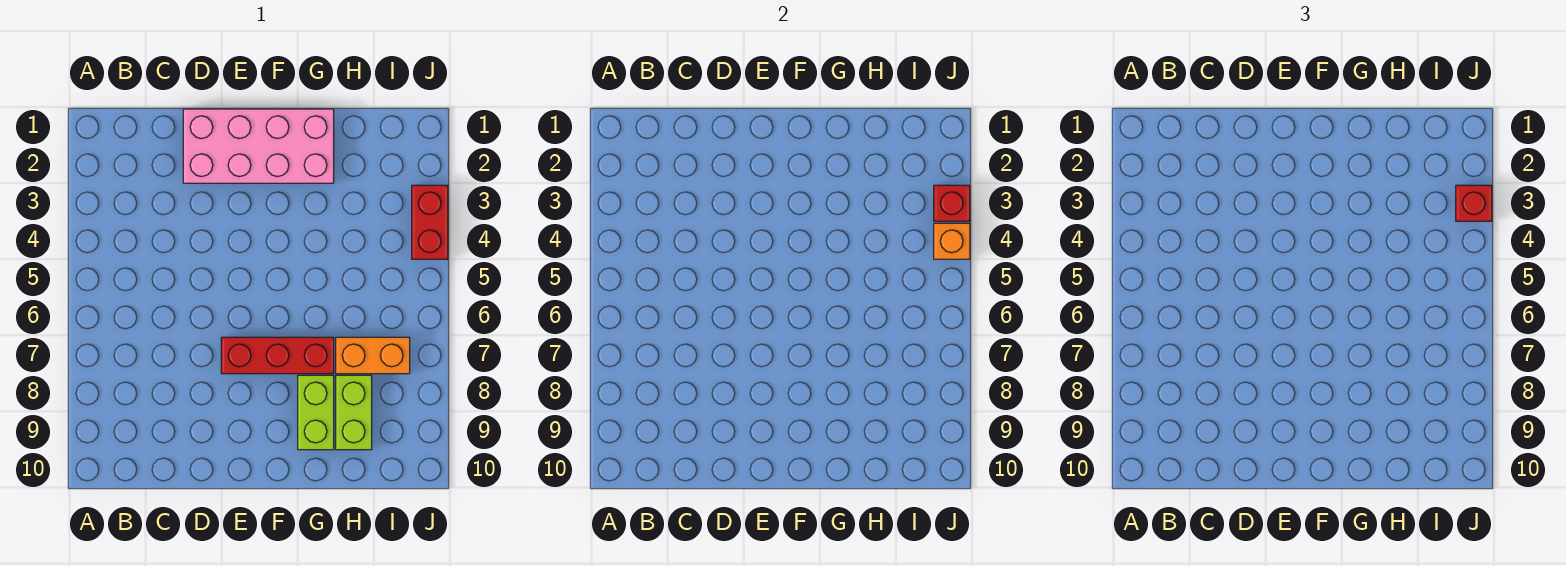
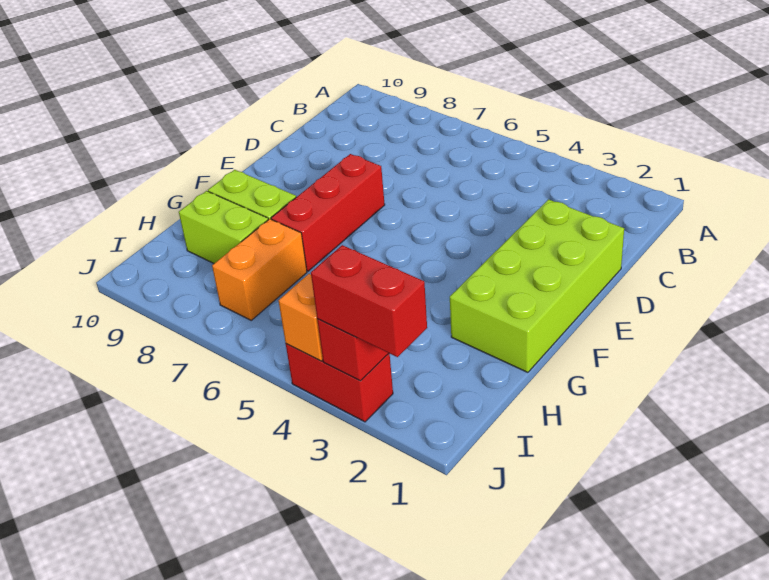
pink 2x4 brick [183,109,334,183] -> lime 2x4 brick [450,200,624,372]
red 1x1 brick [1456,185,1492,221] -> red 1x2 brick [311,245,427,357]

